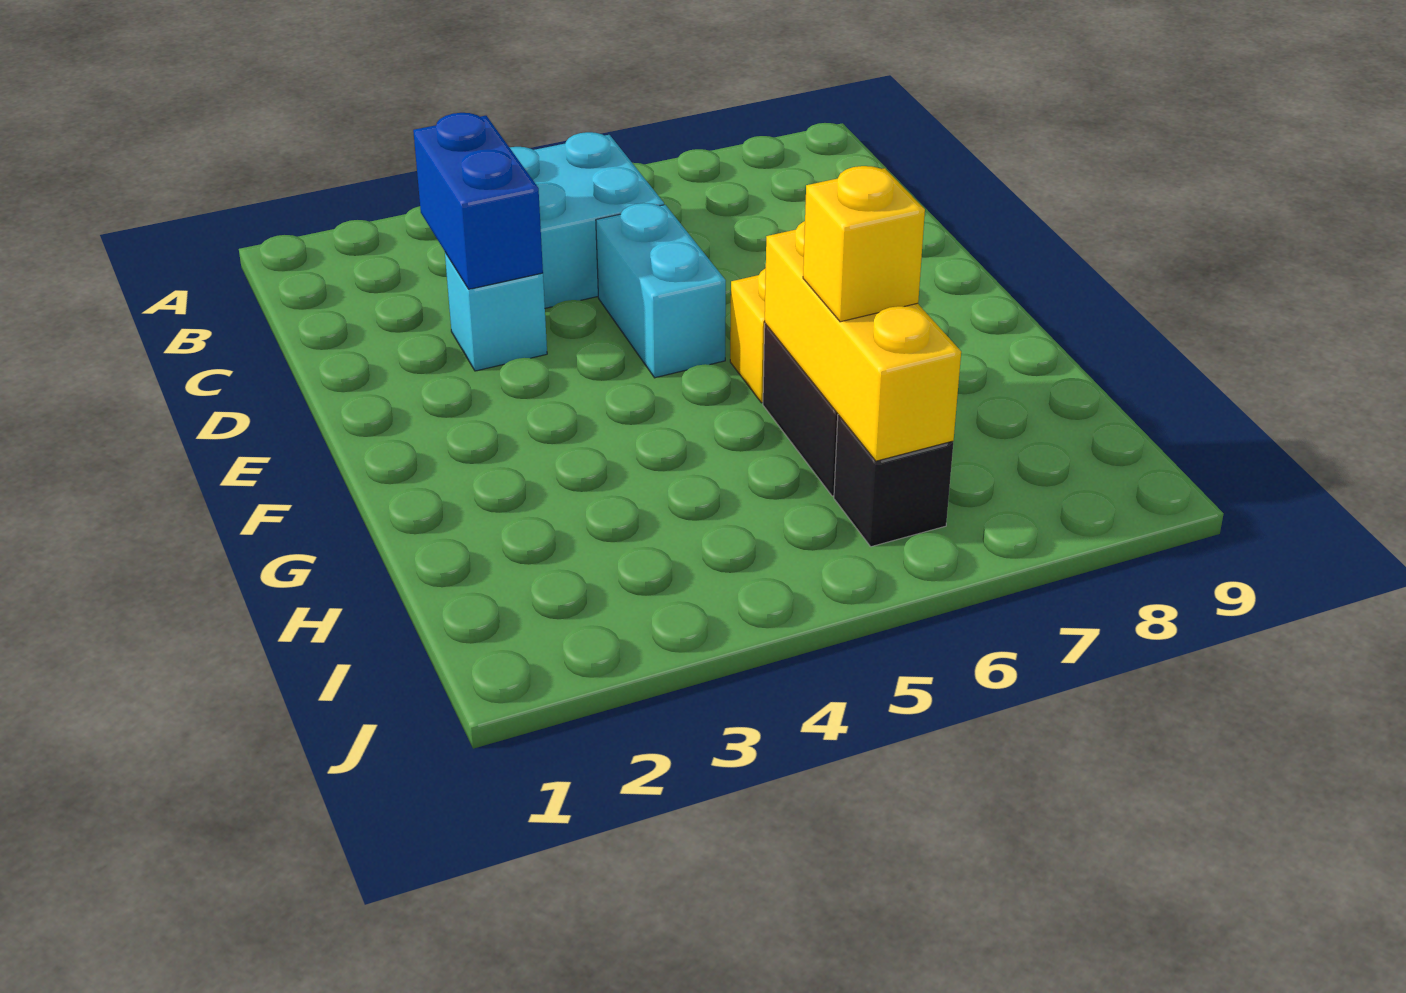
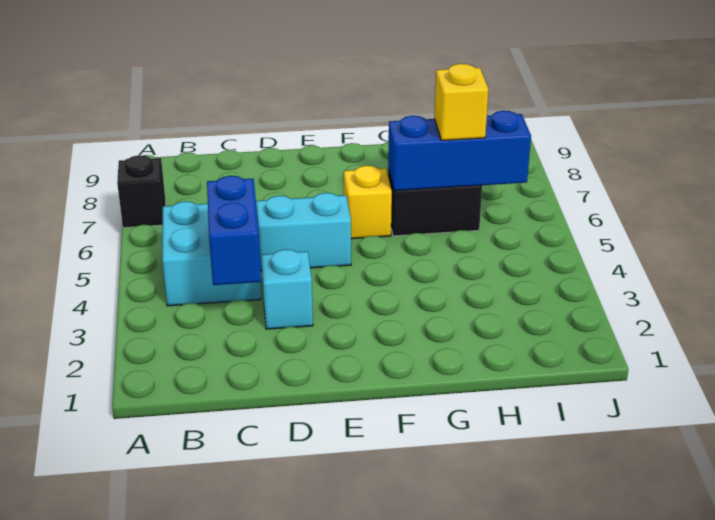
blue 1x2 brick [413,113,543,289] -> blue 1x2 brick turned to [207,176,261,285]
yellow 1x3 brick [765,221,961,461] -> blue 1x3 brick [388,111,531,191]
black 1x1 brick [834,415,953,547] -> black 1x1 brick moved to [117,155,166,228]

